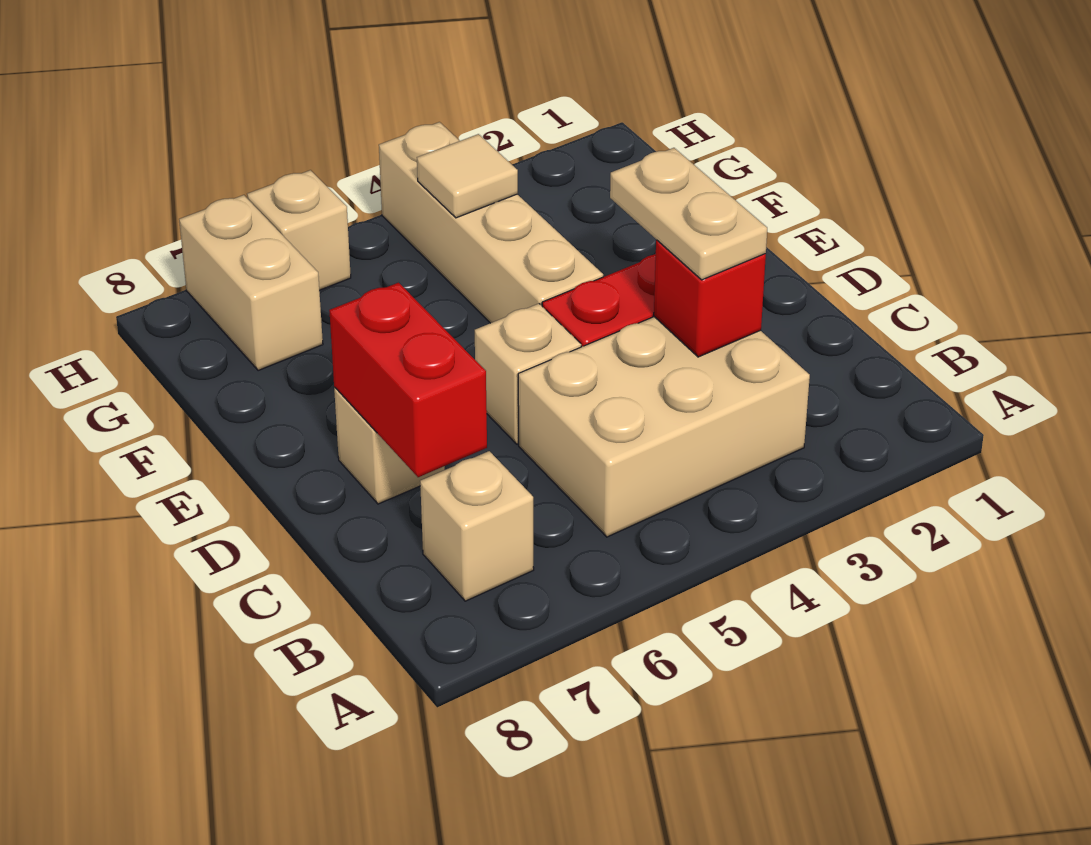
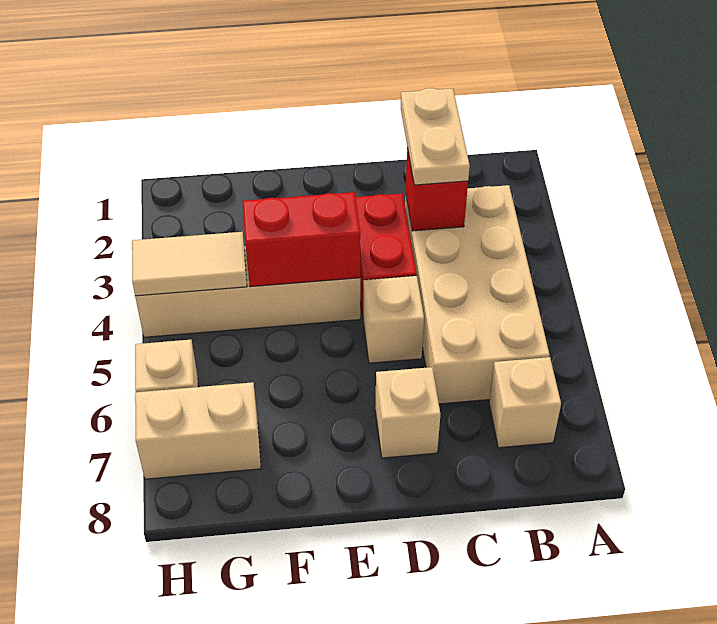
tan 2x3 brick [518,317,810,537] -> tan 2x4 brick [405,185,550,404]
tan 1x2 plate [610,148,767,280] -> tan 1x2 plate turned to [401,88,470,185]
red 1x2 brick [329,283,487,477] -> red 1x2 brick moved to [242,192,360,287]
tan 1x1 tile [417,134,518,218] -> tan 1x2 tile [132,232,247,296]

